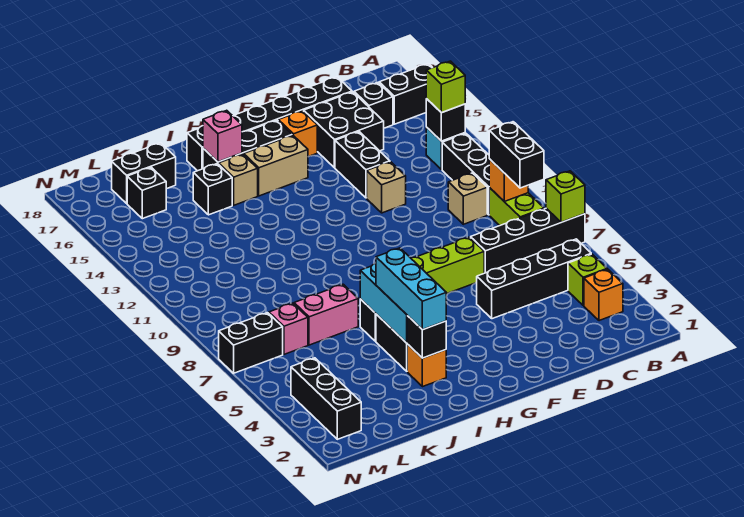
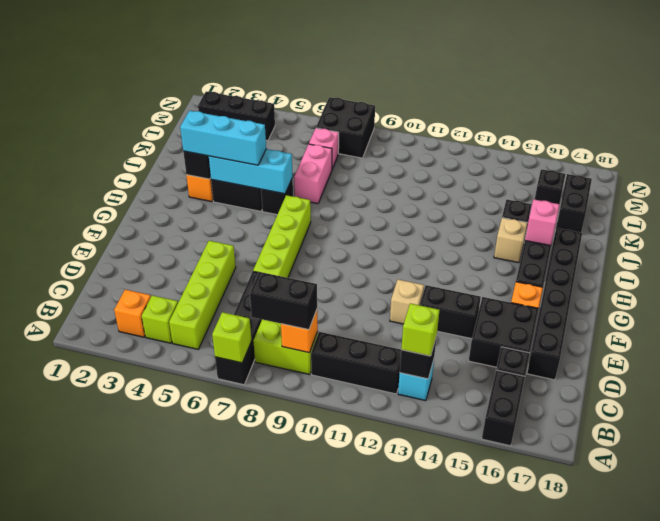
black 1x4 brick [477,239,591,319] -> lime 1x4 brick [169,241,236,349]
tan 1x1 brick [448,173,487,224] -> none
tan 1x2 brick [244,135,308,196] -> none
black 1x2 brick [219,313,283,373] -> black 2x2 brick [316,97,375,158]

